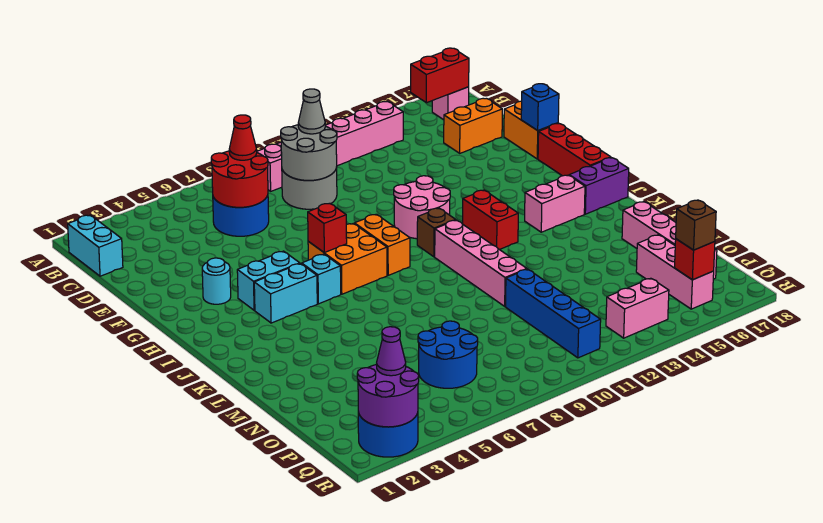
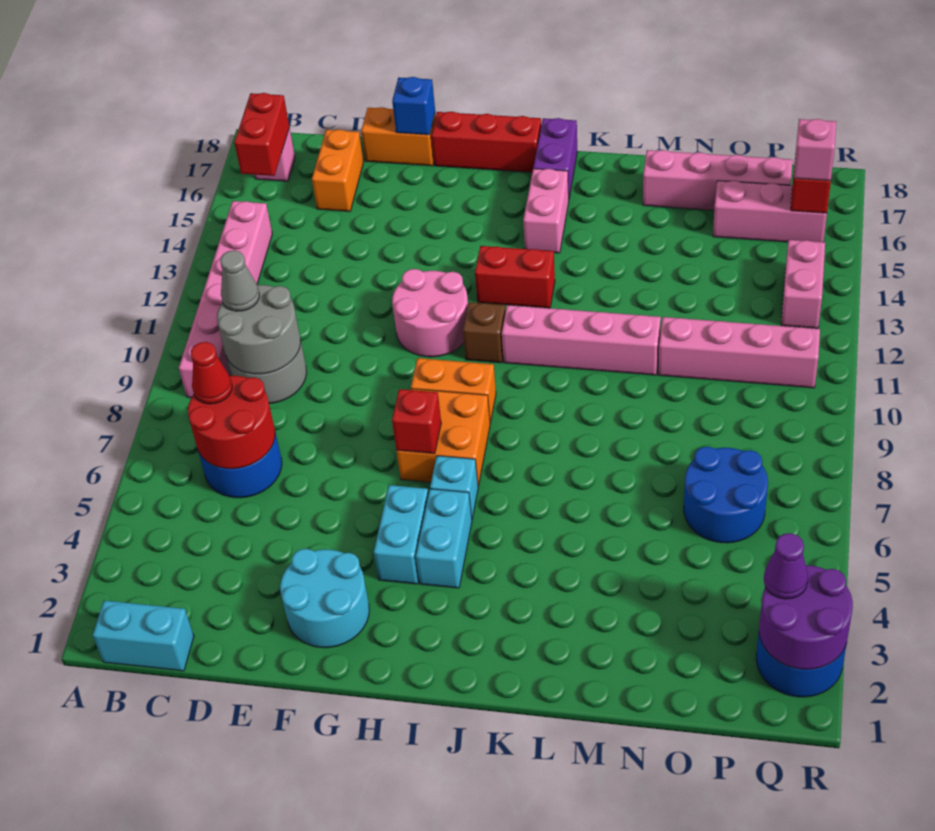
cyan 1x1 round brick [202,258,231,304] -> cyan 2x2 round brick [280,549,369,648]
blue 1x4 brick [506,269,601,358] -> pink 1x4 brick [658,317,820,388]
brown 1x1 brick [676,200,716,250] -> pink 1x1 brick [794,119,836,181]

